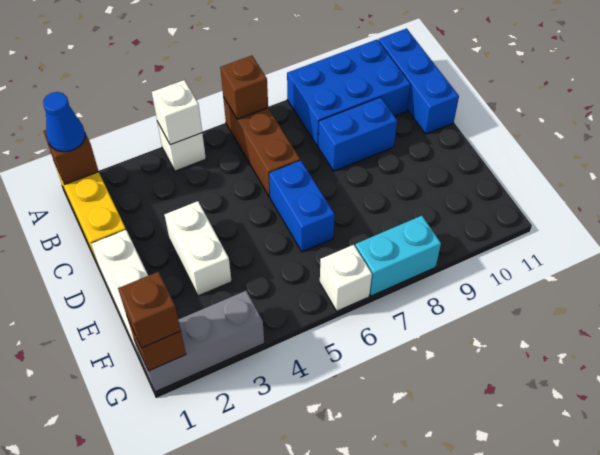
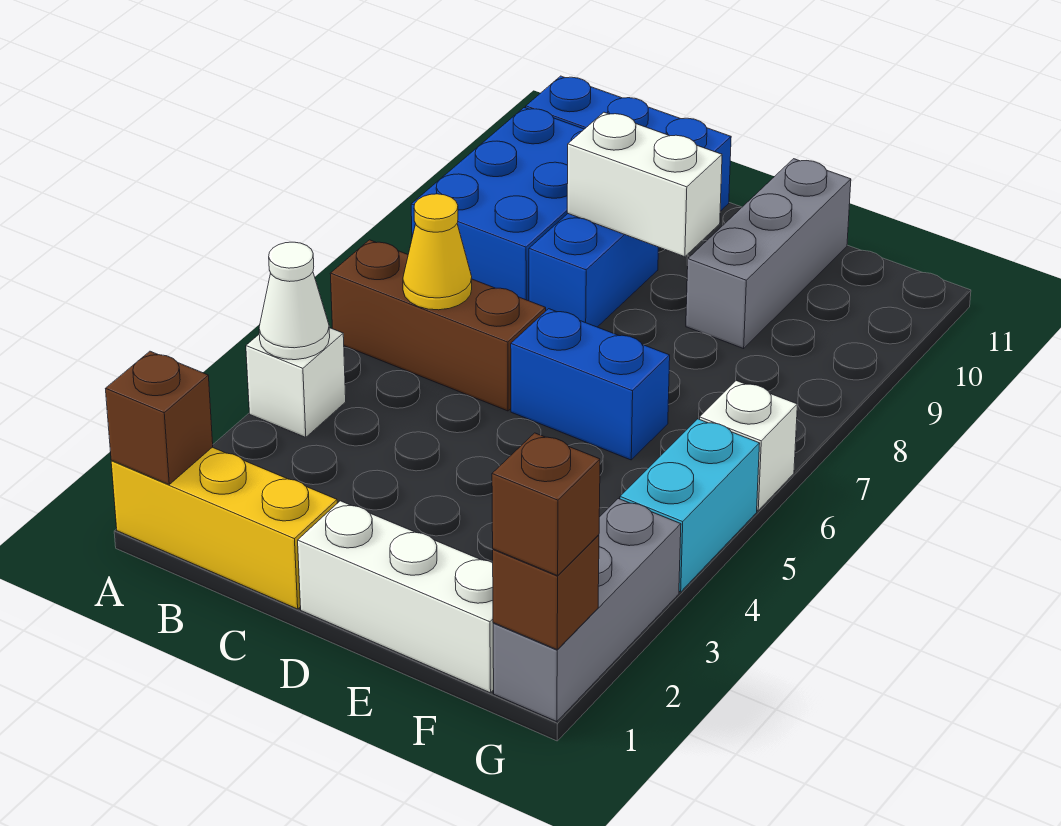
blue 1x1 cone [43,92,85,152] -> none
white 1x1 brick [152,80,202,145] -> white 1x1 cone [259,242,330,360]
brown 1x1 brick [220,56,268,119] -> none
none -> yellow 1x1 cone [403,194,472,310]
white 1x2 brick [165,201,232,296] -> white 1x2 brick moved to [567,112,722,257]
none -> grey 1x3 brick [686,159,851,348]
cyan 1x2 brick [355,216,441,296] -> cyan 1x2 brick moved to [620,419,760,592]

